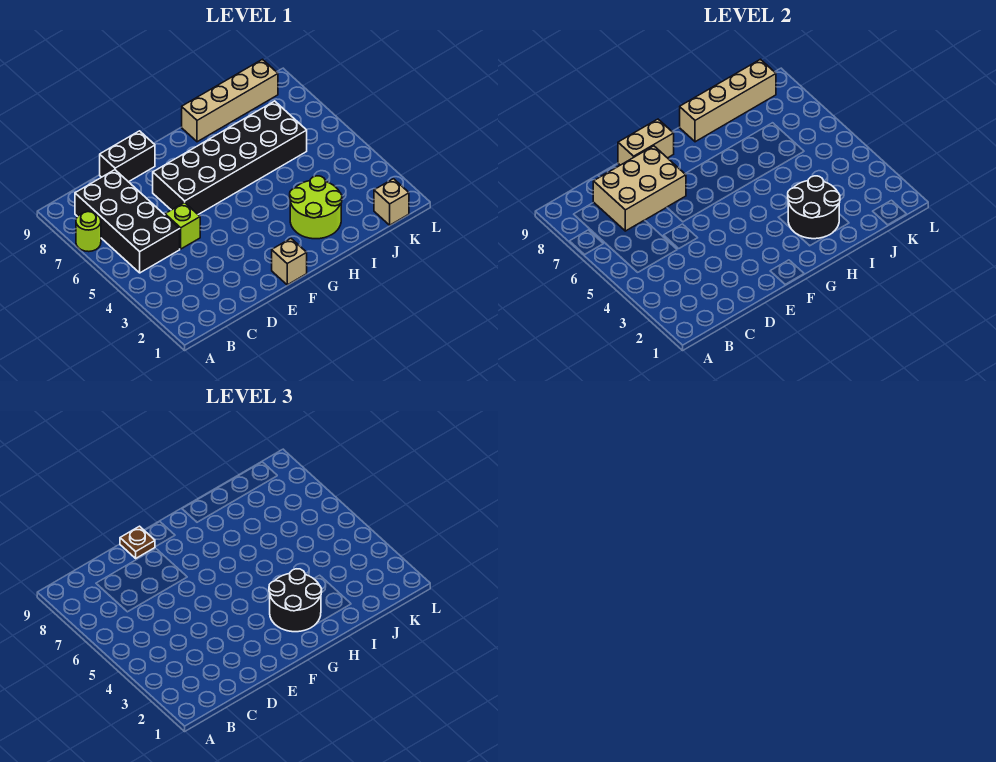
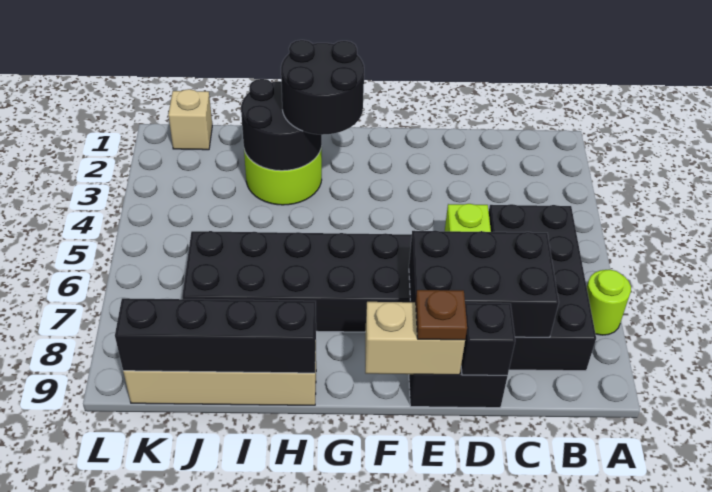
tan 2x3 brick [593,146,686,231] -> black 2x3 brick [409,230,559,337]
none -> black 1x1 brick [461,303,515,375]
tan 1x1 brick [272,239,307,285] -> none
tan 1x4 brick [680,59,776,142] -> black 1x4 brick [115,298,316,373]

